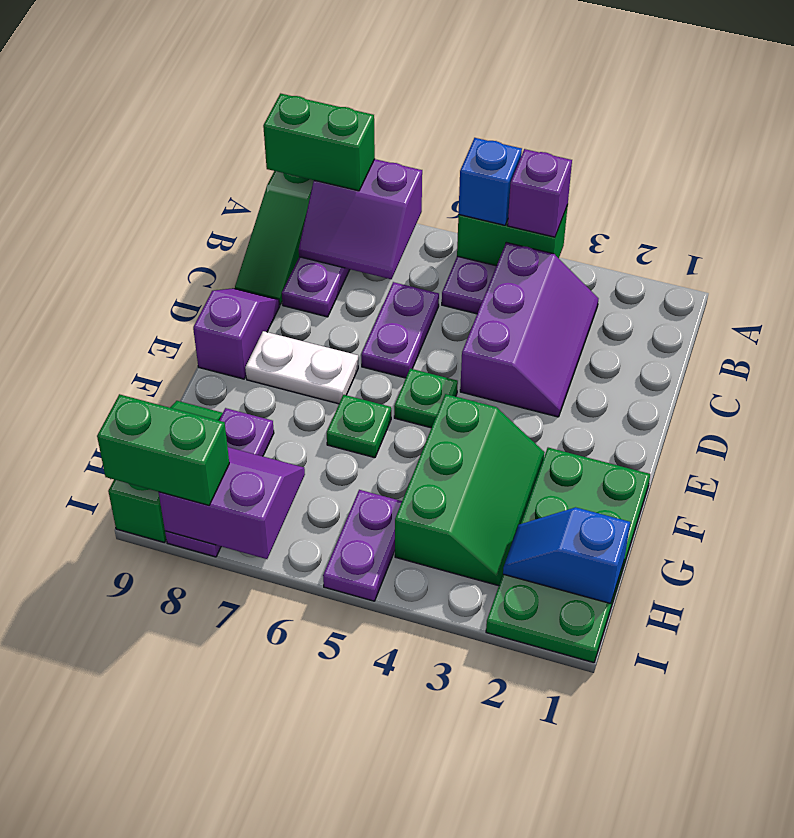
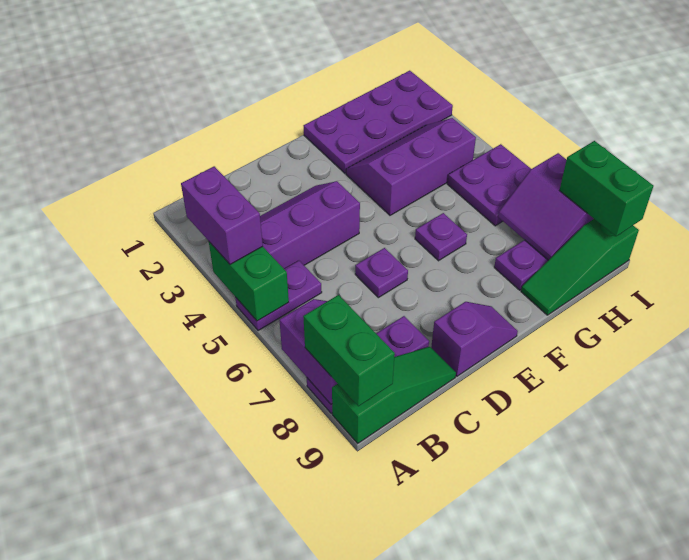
purple 1x1 brick [508,149,572,237] -> purple 1x2 brick [181,166,263,264]
blue 1x1 brick [459,138,522,225] -> none
purple 1x2 plate [361,282,439,378] -> purple 1x1 plate [355,248,408,298]
purple 1x2 slope [193,288,280,379] -> purple 1x2 slope turned to [431,302,518,376]
green 1x1 plate [394,369,458,428] -> none
white 1x2 plate [245,331,358,404] -> none
green 2x4 plate [486,448,650,663] -> purple 2x4 plate [304,71,453,173]
green 2x3 slope [395,394,545,586] -> purple 2x3 slope [346,118,476,215]
green 1x1 plate [327,395,391,458] -> purple 1x1 plate [415,213,467,261]
blue 1x2 slope [503,507,630,604] -> none
purple 1x2 plate [323,490,402,601] -> purple 2x2 plate [447,144,531,226]

